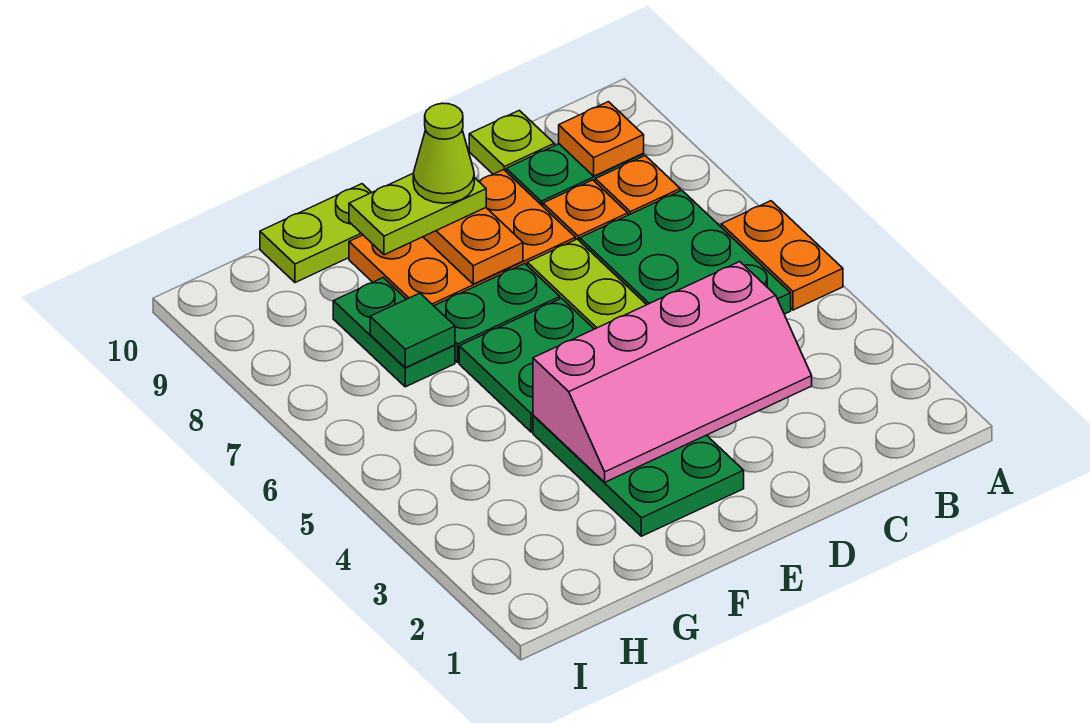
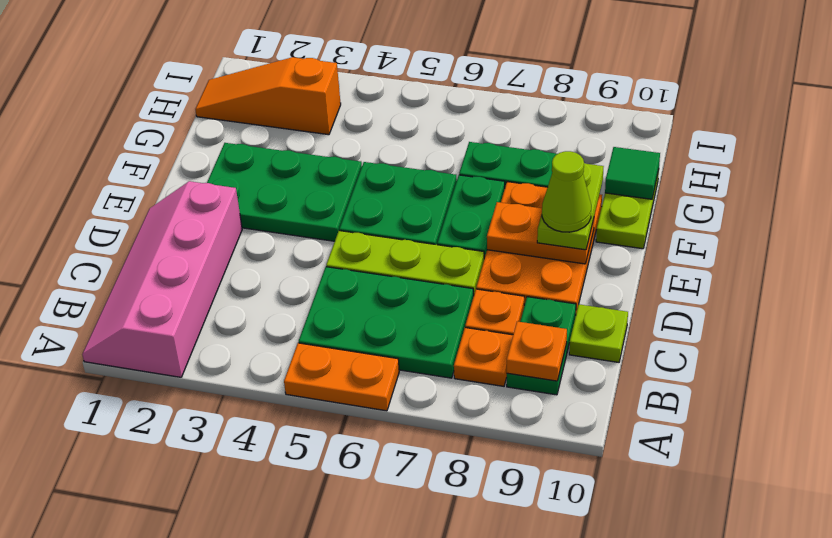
pink 2x4 slope [533,262,812,482] -> pink 2x4 slope moved to [82,181,242,377]
green 1x1 tile [370,293,455,368] -> green 1x1 tile moved to [605,147,660,199]
none -> orange 1x3 slope [195,57,341,135]

